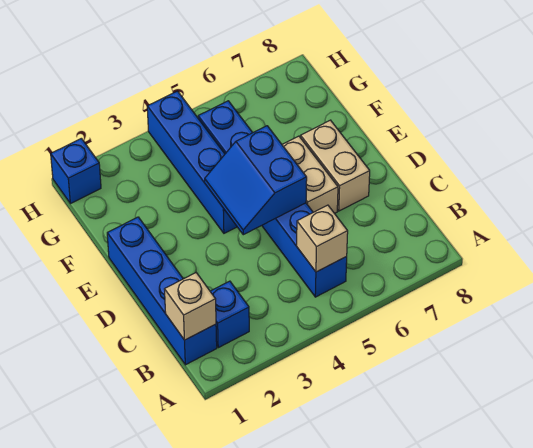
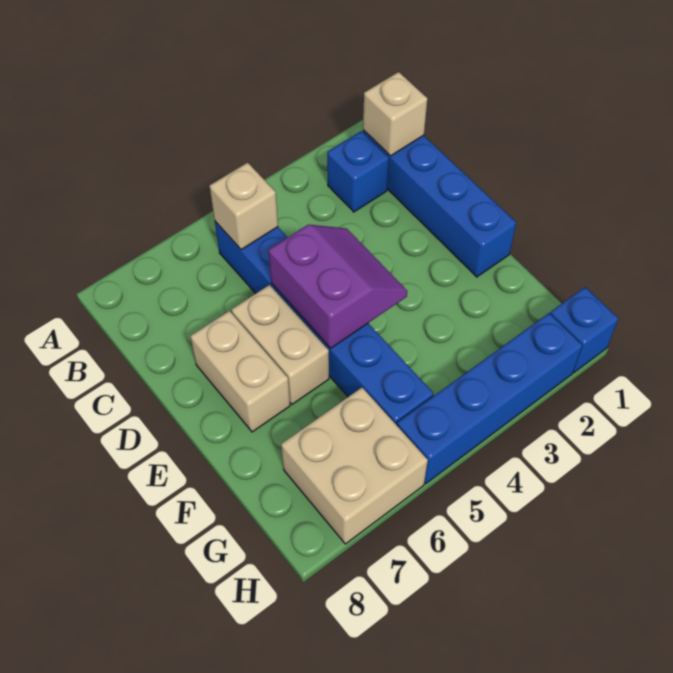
blue 2x2 slope [205,126,307,235] -> purple 2x2 slope [269,225,407,348]
blue 1x4 brick [147,91,237,233] -> blue 1x4 brick turned to [397,313,582,484]
none -> tan 2x2 brick [281,388,428,544]

